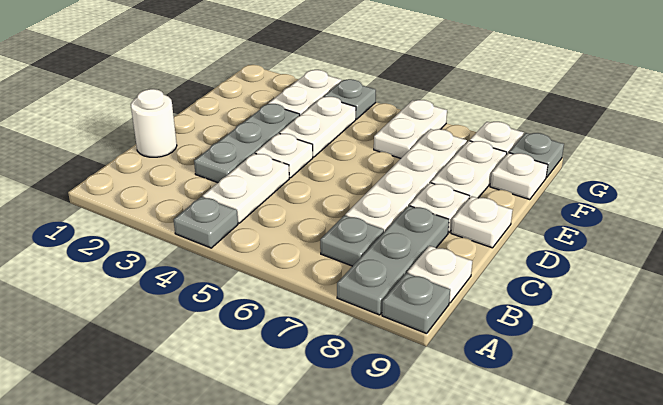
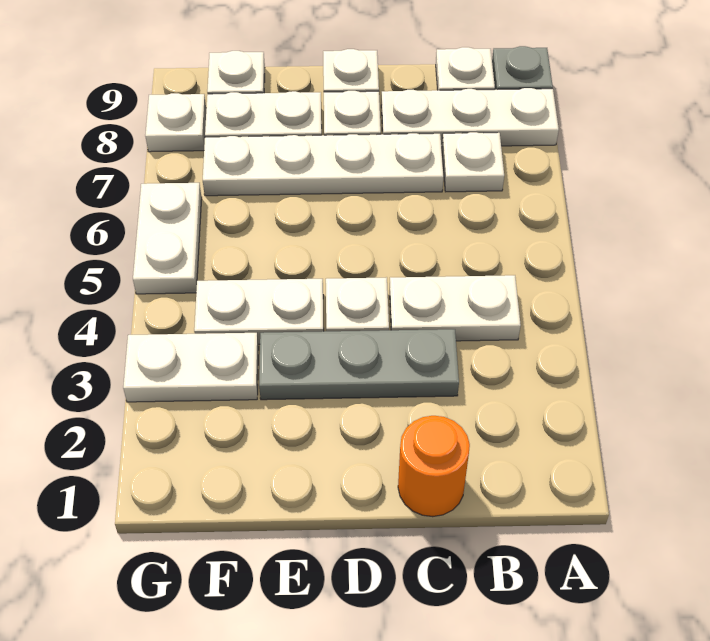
grey 1x1 plate [174,197,238,248] -> none
grey 1x3 plate [337,206,449,315] -> white 1x3 plate [381,88,559,147]
grey 1x1 plate [320,215,384,266] -> white 1x1 plate [442,132,504,192]
white 1x1 round brick [131,89,177,157] -> orange 1x1 round brick [398,416,470,517]
white 1x2 plate [374,100,447,158] -> white 1x2 plate turned to [133,183,202,294]
grey 1x1 plate [324,79,376,119] -> none
grey 1x1 plate [509,133,564,177] -> none

